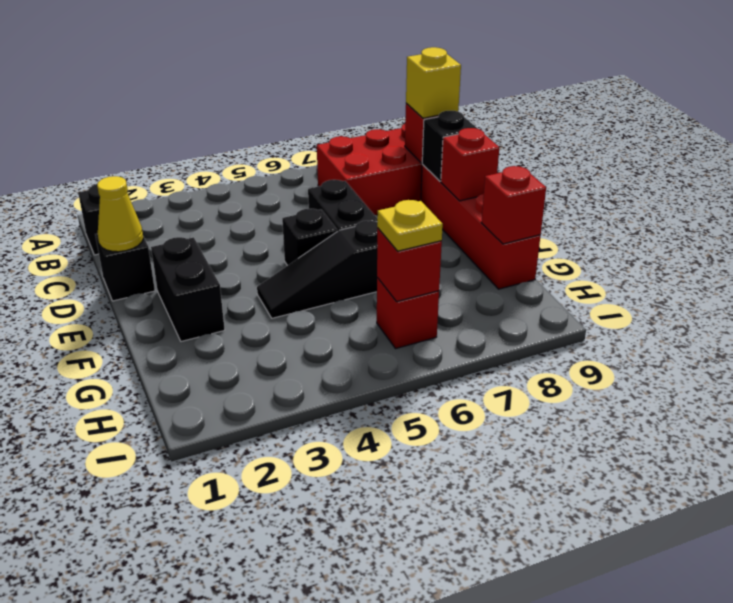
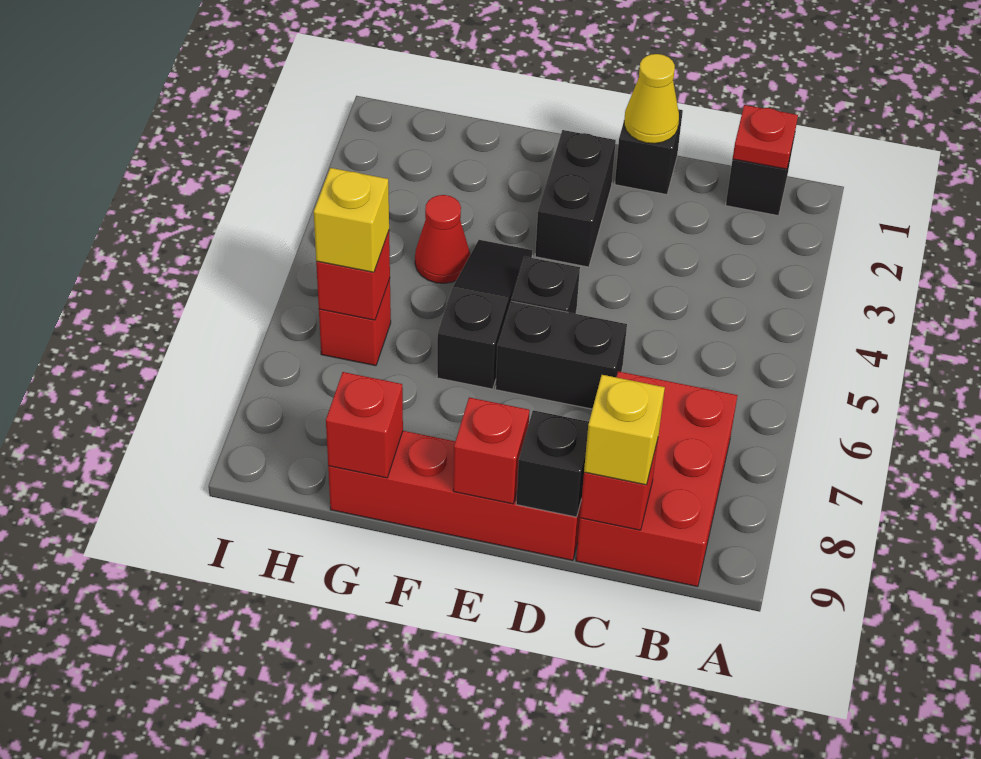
none -> red 1x1 plate [733,105,798,169]
black 1x2 brick [151,237,225,341] -> black 1x2 brick turned to [535,130,616,267]
none -> red 1x1 cone [415,195,470,283]
yellow 1x1 plate [377,200,443,251] -> yellow 1x1 brick [314,168,389,272]

